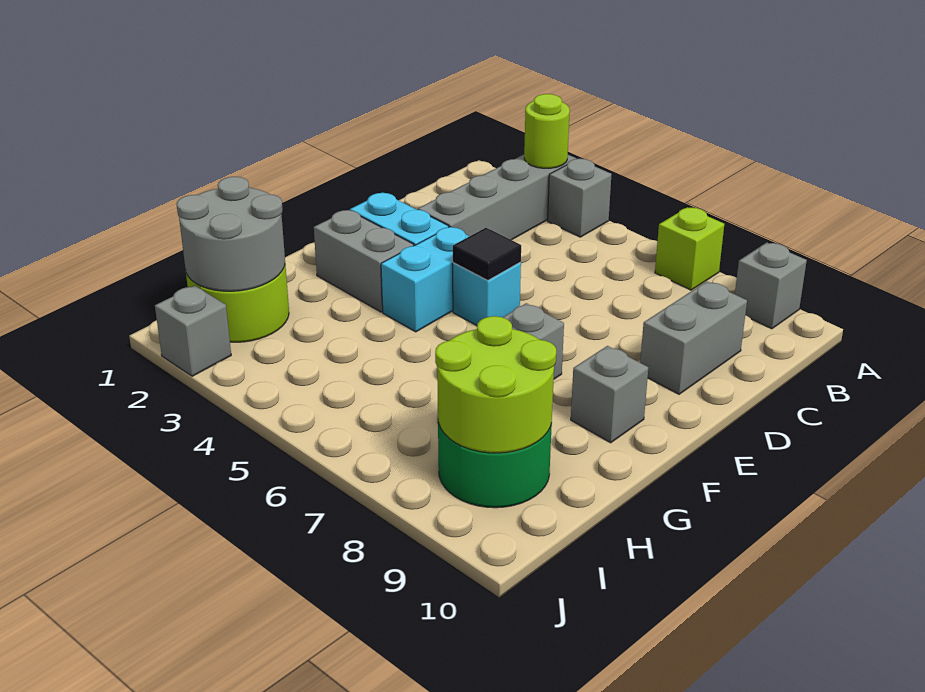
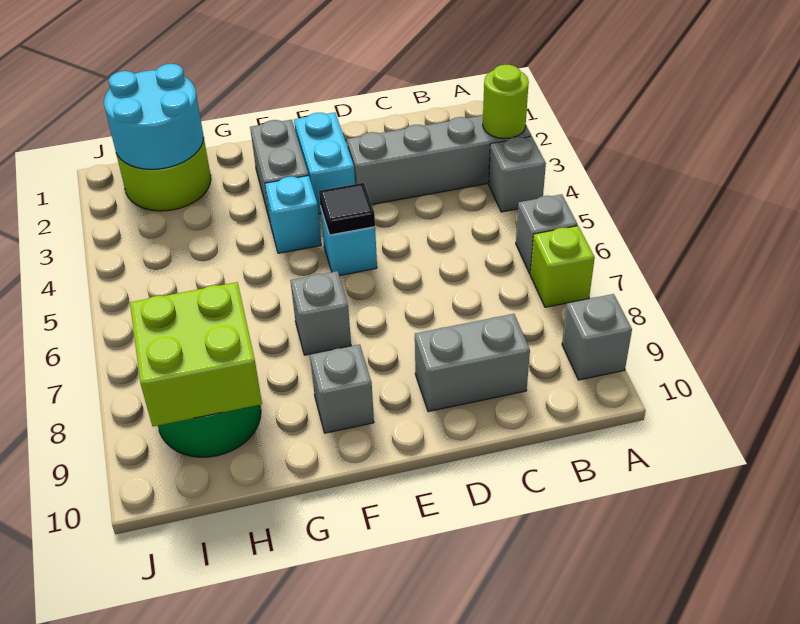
cyan 1x2 brick [381,227,469,332] -> cyan 1x1 brick [265,176,321,253]
grey 2x2 round brick [176,177,285,291] -> cyan 2x2 round brick [104,64,204,169]
lime 2x2 round brick [435,316,556,453] -> lime 2x2 brick [130,282,262,426]
grey 1x1 brick [155,286,231,376] -> grey 1x1 brick moved to [516,194,578,274]

